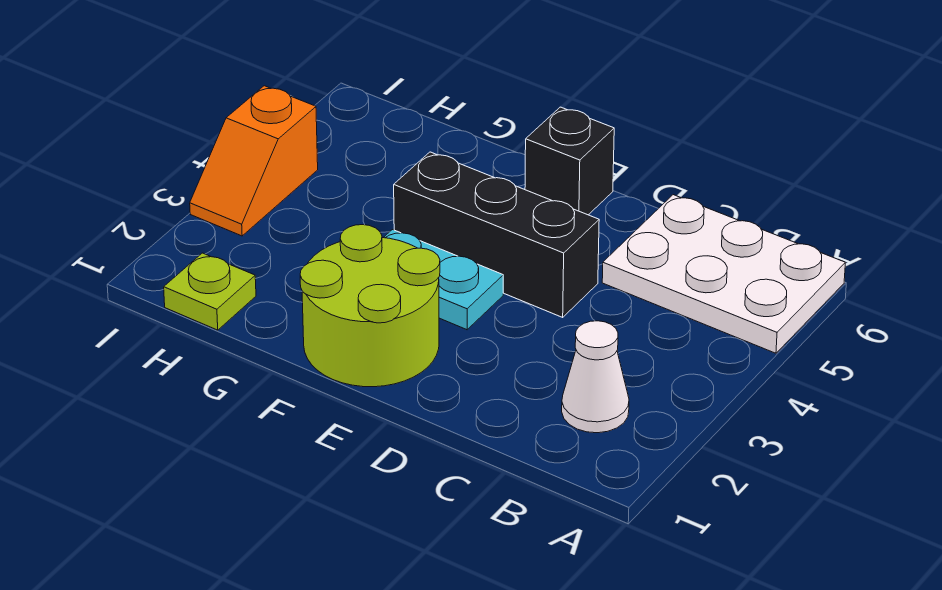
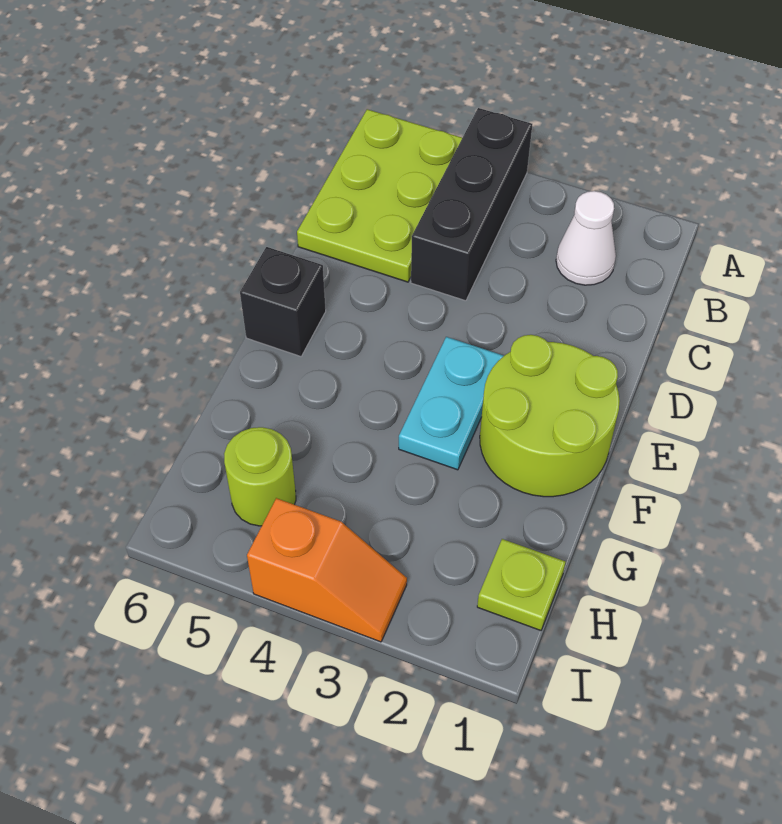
white 2x3 plate [602,195,845,353] -> lime 2x3 plate [297,109,462,282]
black 1x3 brick [394,152,599,317] -> black 1x3 brick moved to [411,108,532,301]
none -> lime 1x1 round brick [224,427,296,526]

